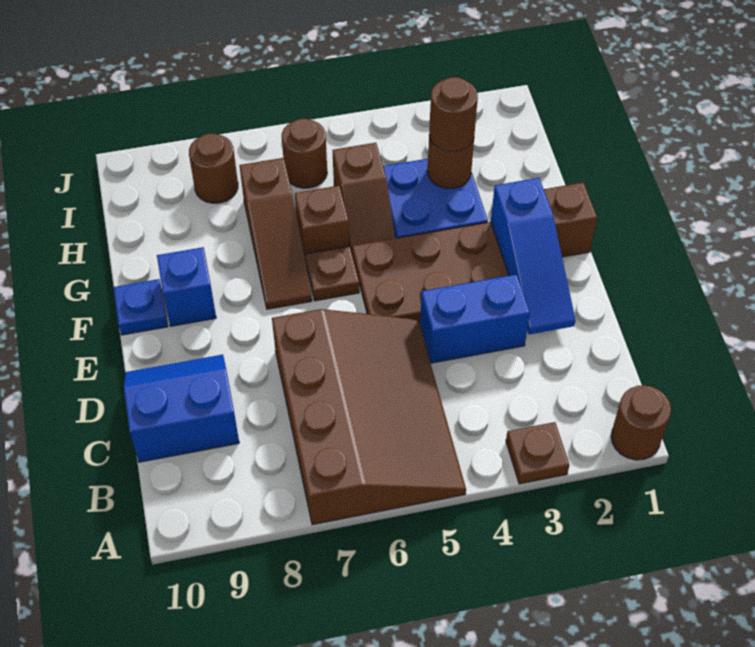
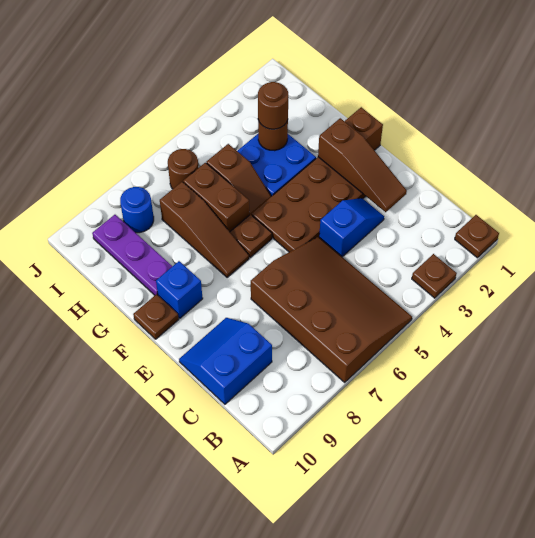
brown 1x1 round brick [611,385,671,460] -> brown 1x1 plate [455,215,499,258]
blue 1x3 slope [491,178,576,334] -> brown 1x3 slope [318,118,407,212]
blue 1x2 brick [420,274,530,363] -> blue 1x2 slope [319,198,384,257]
blue 1x1 plate [113,279,168,335] -> brown 1x1 plate [133,294,179,339]
brown 1x1 brick [295,186,349,262] -> brown 1x2 brick [183,163,249,232]
none -> purple 1x3 plate [92,215,172,295]
brown 1x1 round brick [189,134,238,203] -> blue 1x1 round brick [120,187,154,233]

